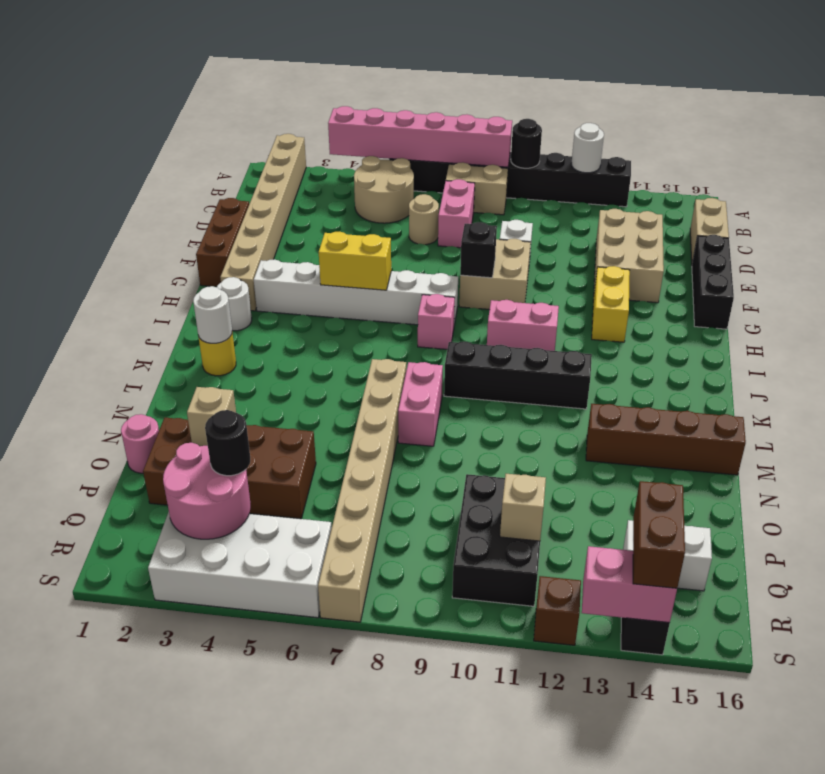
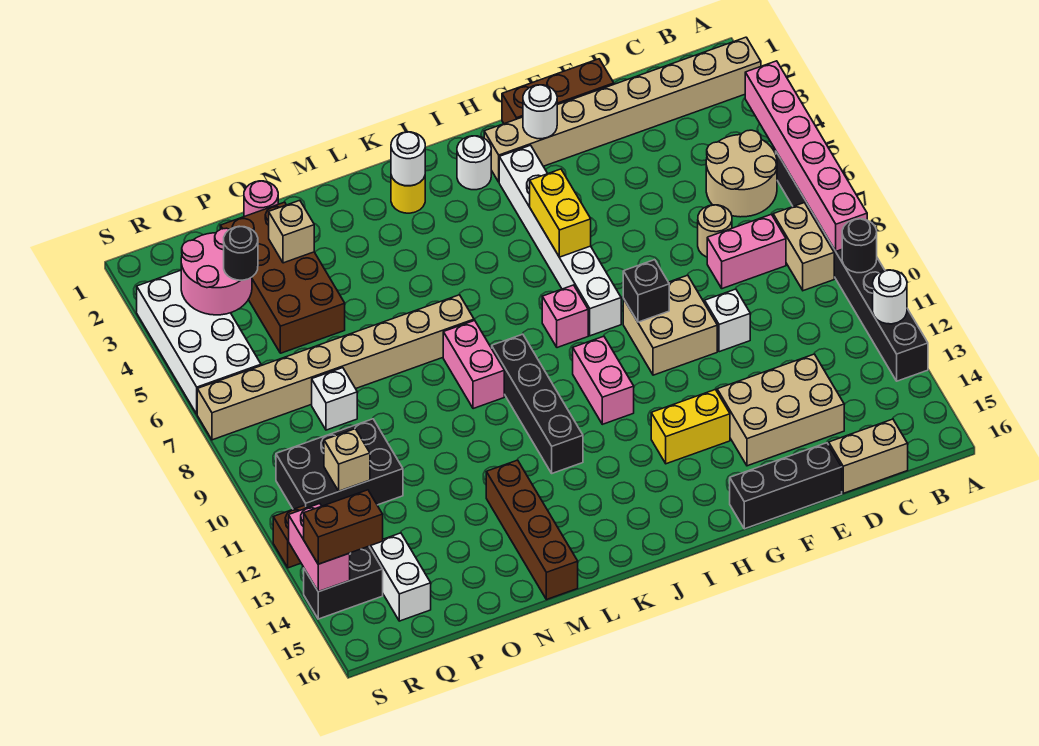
none -> white 1x1 round brick [523,85,557,139]
pink 1x2 brick [398,362,443,446] -> pink 1x2 brick turned to [443,320,504,409]
none -> white 1x1 brick [312,368,357,430]

